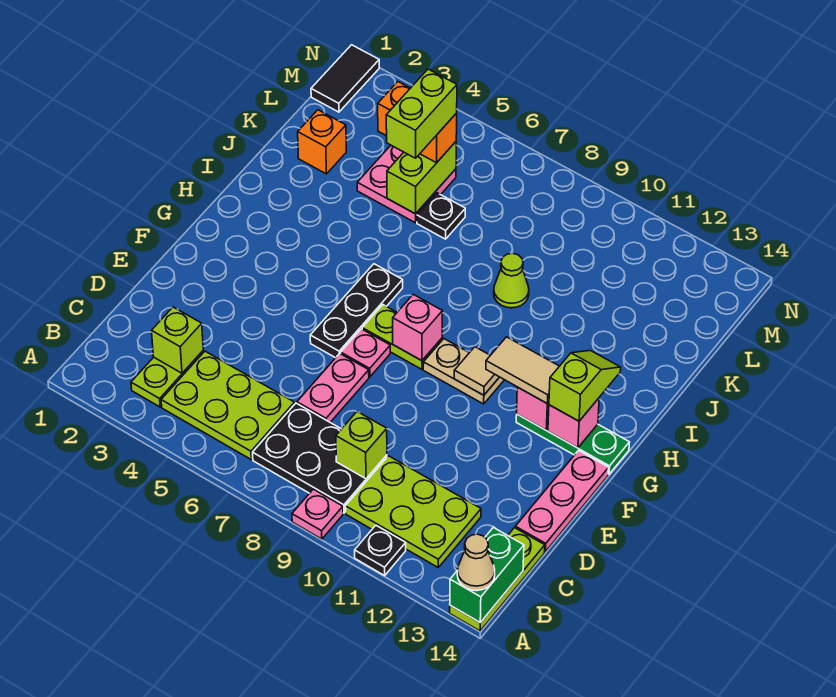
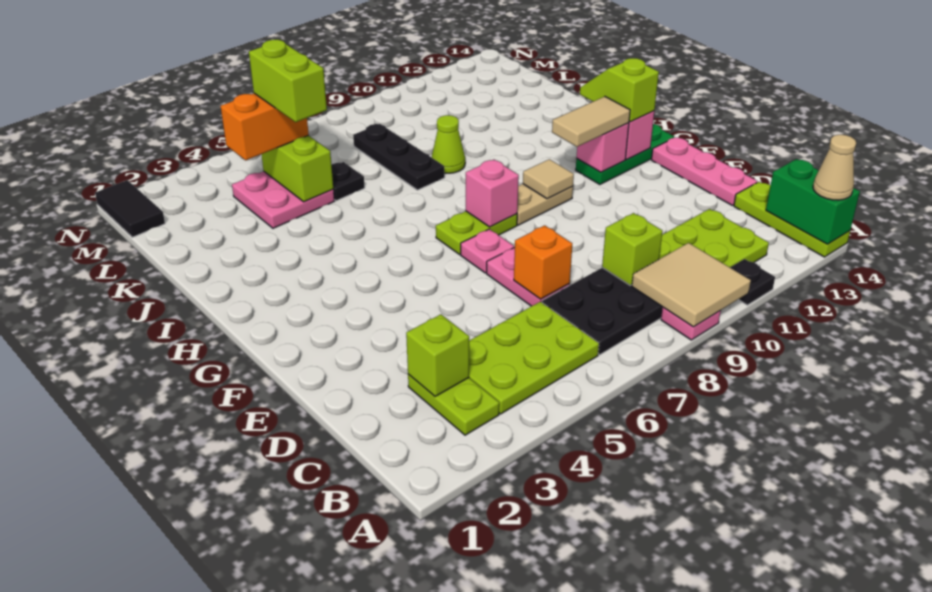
none -> tan 2x2 tile [632,243,751,327]
black 1x3 plate [310,264,403,358] -> black 1x3 plate moved to [353,124,445,190]
orange 1x1 brick [298,110,346,174] -> orange 1x1 brick moved to [514,225,572,299]

